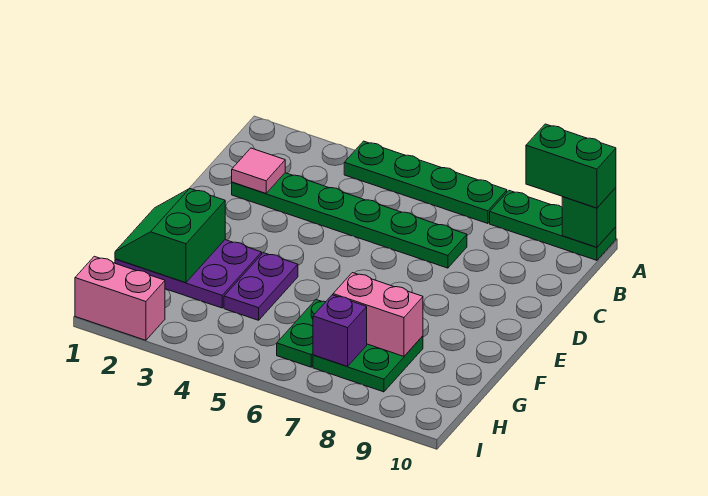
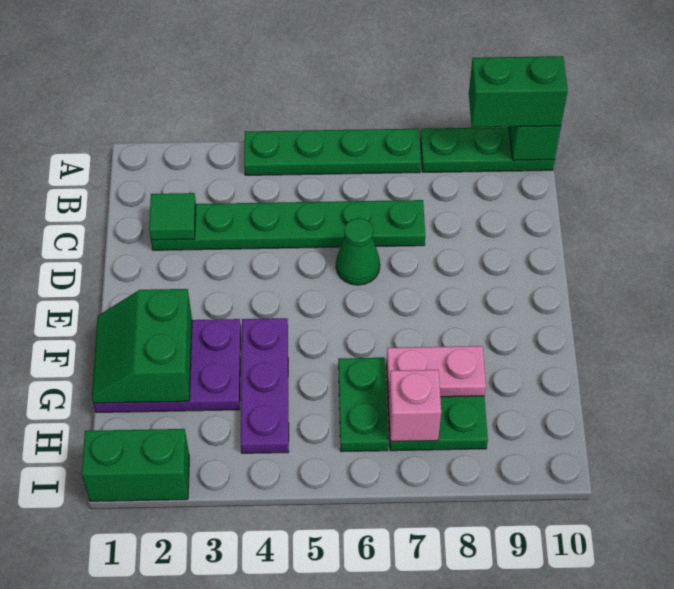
pink 1x1 tile [232,148,285,194] -> green 1x1 tile [149,193,196,240]
none -> green 1x1 cone [336,218,380,285]
purple 1x2 plate [224,253,298,320] -> purple 1x3 plate [241,318,289,453]
pink 1x2 brick [333,273,423,356] -> pink 1x2 plate [387,346,486,397]
purple 1x1 brick [313,295,367,366] -> pink 1x1 brick [389,370,441,441]
pink 1x2 brick [75,256,165,340] -> green 1x2 brick [82,429,189,501]

